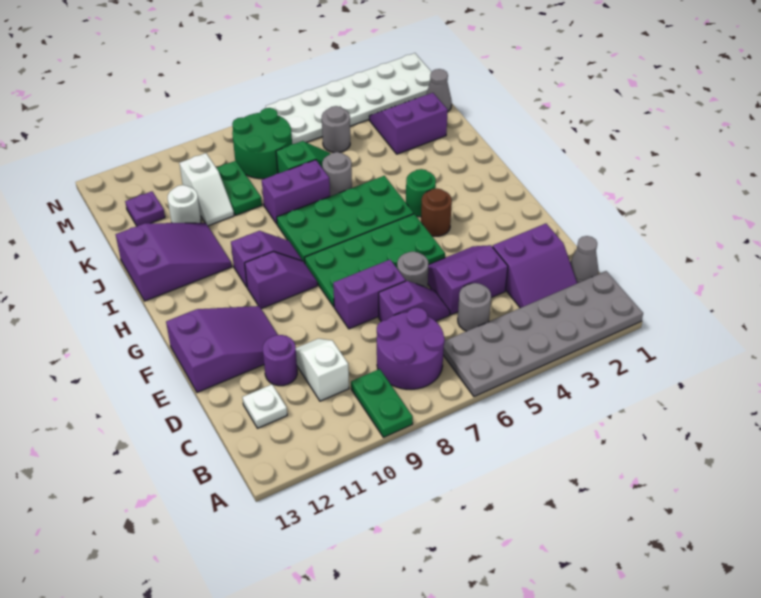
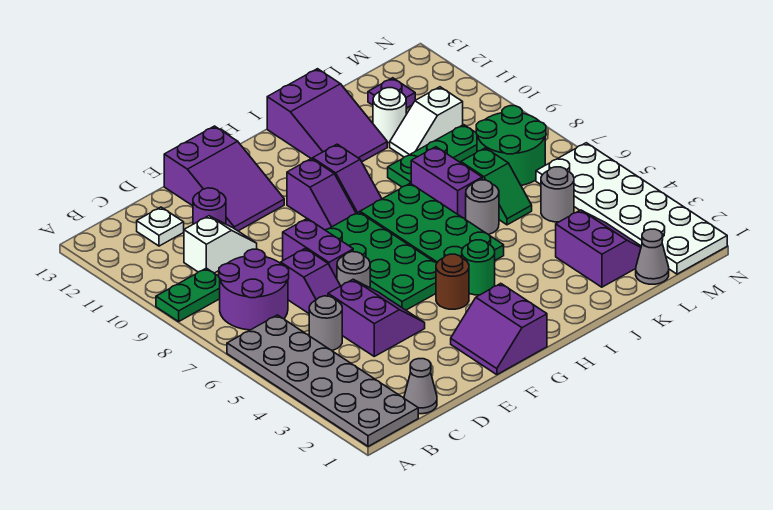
purple 2x2 slope [493,224,577,308] -> purple 2x2 slope moved to [451,283,547,375]
green 1x2 plate [217,161,262,215] -> green 1x3 plate [388,125,477,187]

